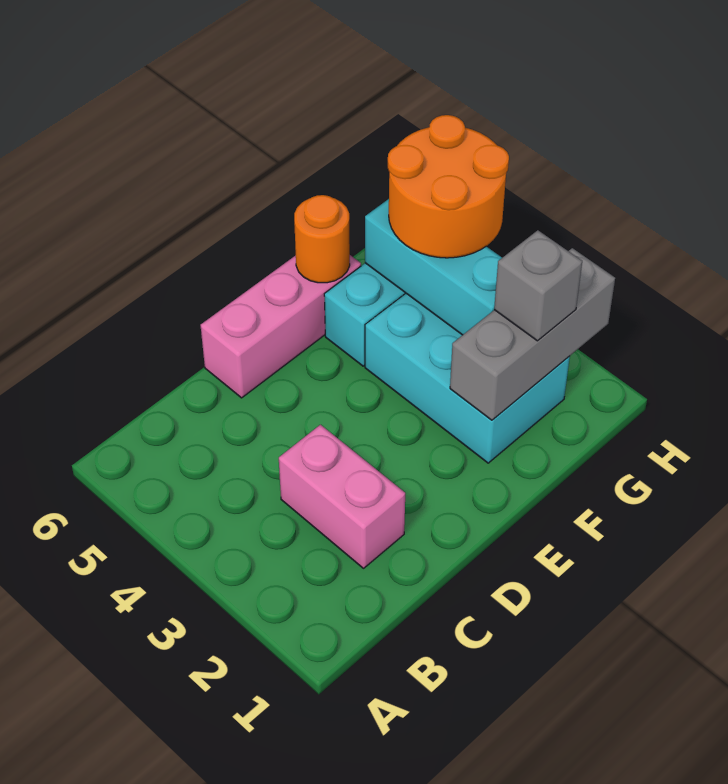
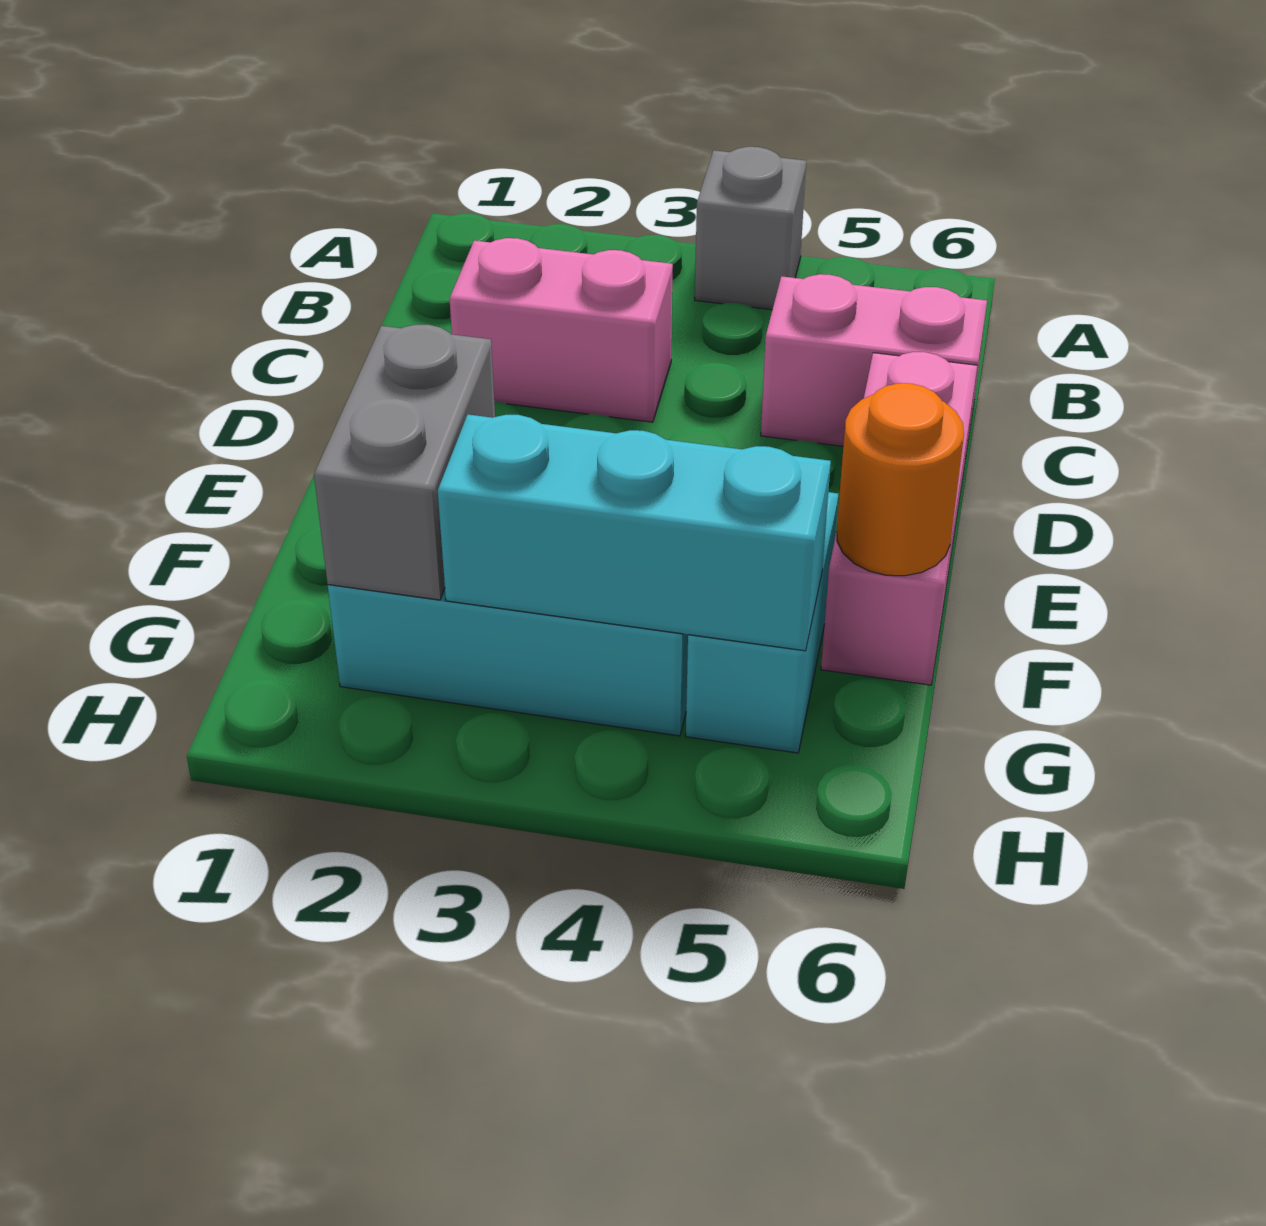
none -> pink 1x2 brick [761,274,987,446]
grey 1x3 brick [450,248,615,420] -> grey 1x2 brick [314,325,495,600]
grey 1x1 brick [494,230,582,341] -> grey 1x1 brick moved to [695,147,806,310]
orange 2x2 round brick [388,115,509,258] -> none

